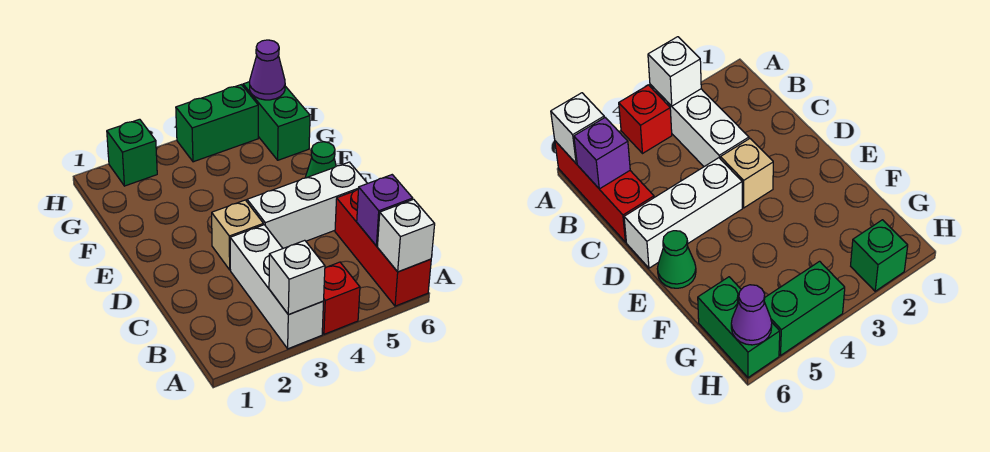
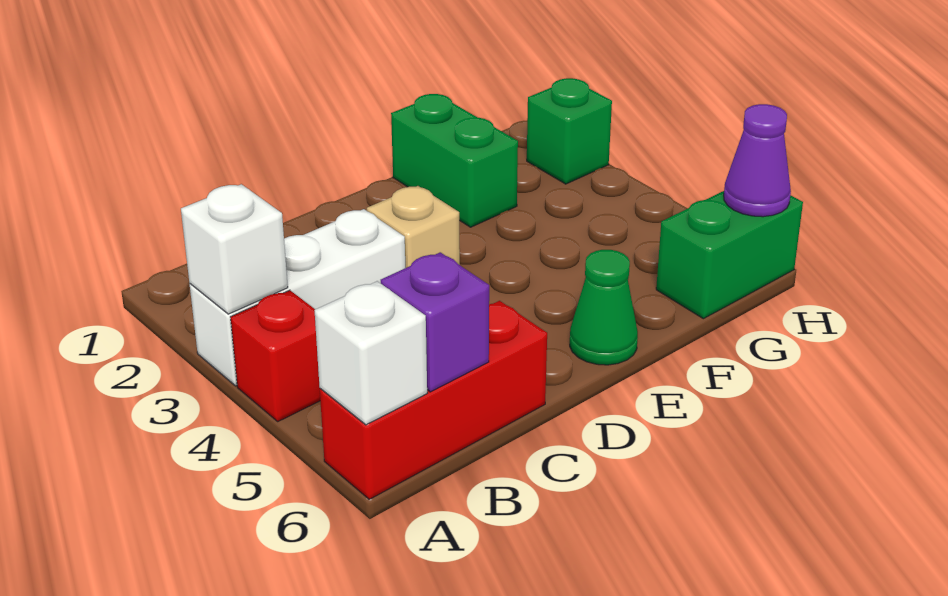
white 1x3 brick [247,162,367,248] -> none
green 1x2 brick [176,85,258,162] -> green 1x2 brick moved to [391,94,518,227]

